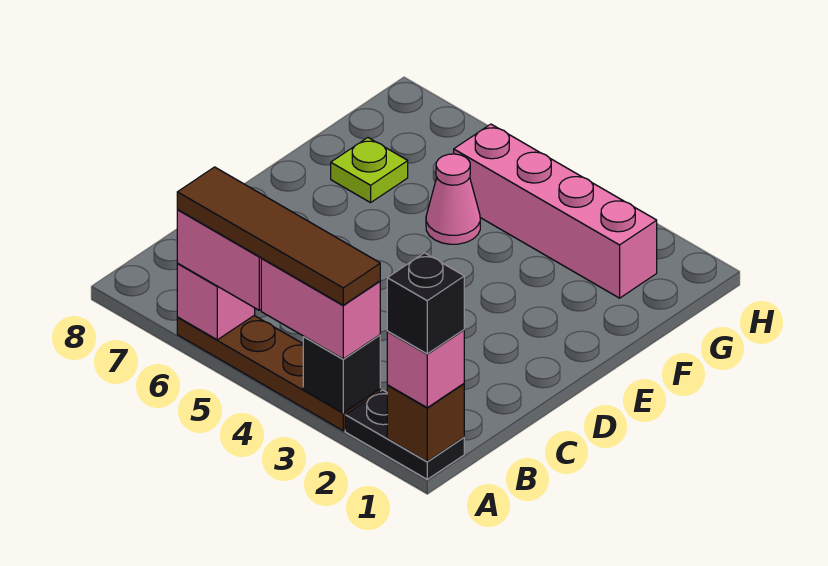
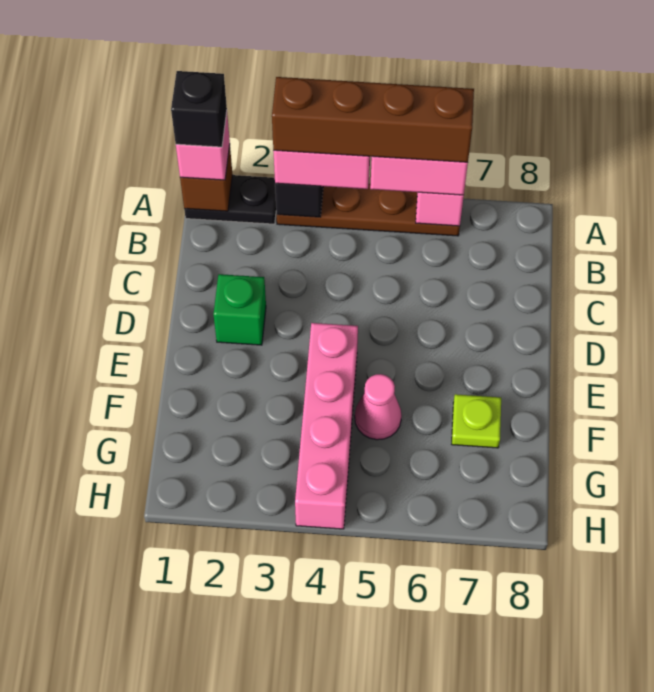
brown 1x4 tile [177,167,380,305] -> brown 1x4 brick [272,77,474,162]
none -> green 1x1 brick [213,274,266,345]
pink 1x4 brick [454,124,657,298] -> pink 1x4 brick turned to [295,323,358,529]

